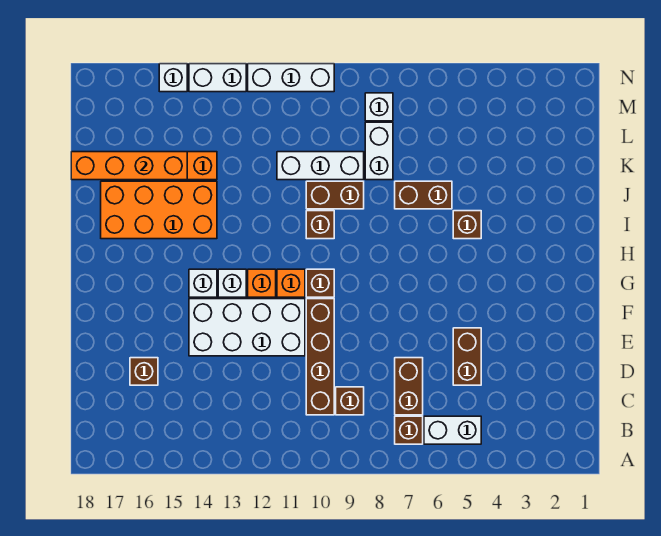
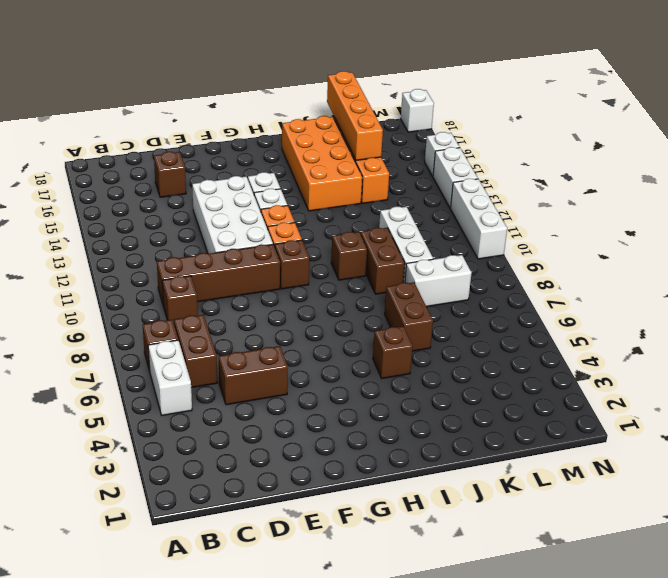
brown 1x2 brick [395,358,423,415] -> brown 1x2 brick turned to [174,315,217,388]
white 1x1 brick [365,93,393,121] -> white 1x1 brick moved to [401,89,434,132]

